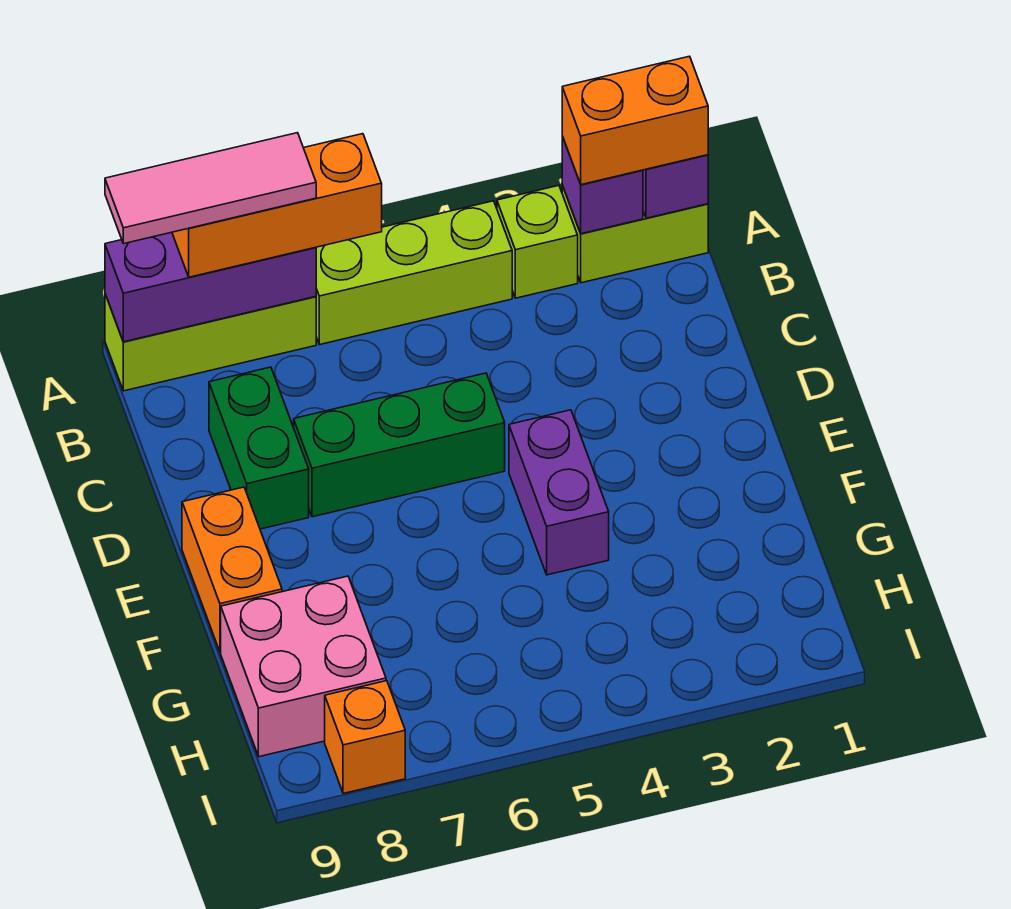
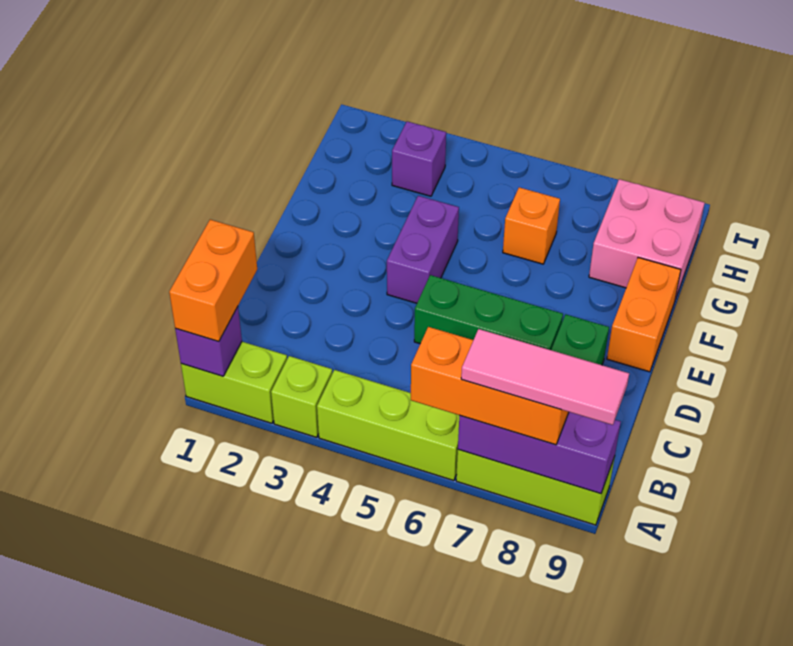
orange 1x2 brick [562,56,708,185] -> orange 1x2 brick turned to [169,220,257,341]
purple 1x1 brick [562,136,643,234] -> purple 1x1 brick moved to [392,121,446,196]
orange 1x1 brick [325,681,405,794] -> orange 1x1 brick moved to [503,187,560,264]

